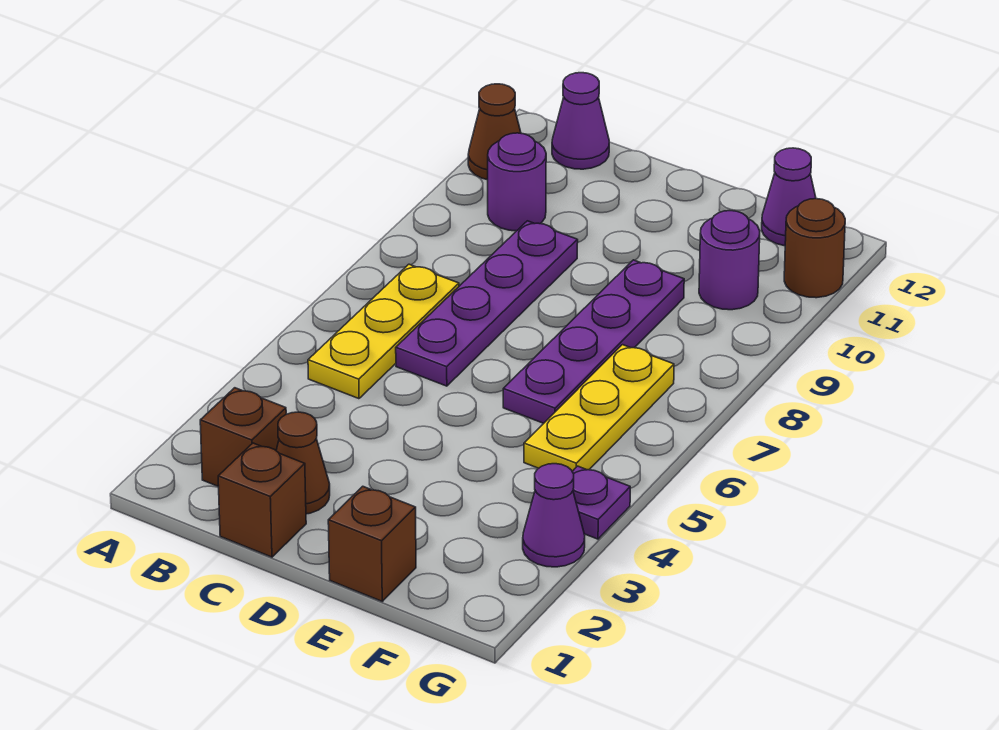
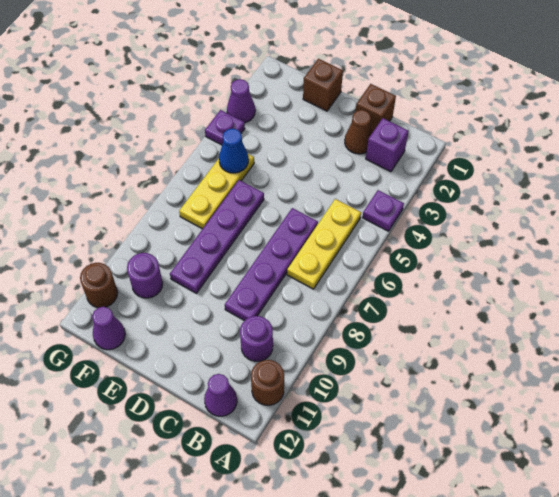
none -> purple 1x1 plate [363,190,404,231]
brown 1x1 cone [468,84,521,180] -> brown 1x1 round brick [251,360,284,405]
brown 1x1 brick [200,388,286,487] -> purple 1x1 brick [366,118,409,172]
none -> blue 1x1 cone [219,129,248,173]

